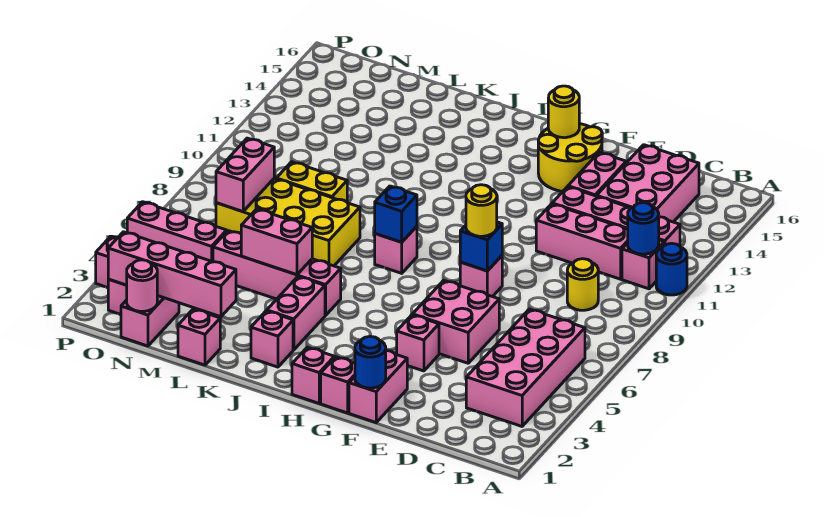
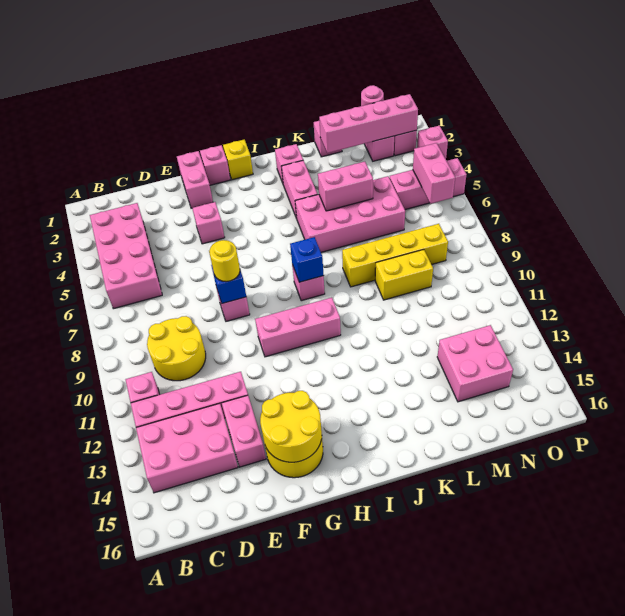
blue 1x1 round brick [656,243,687,295] -> none
blue 1x1 round brick [628,203,659,254] -> none
yellow 1x1 round brick [567,259,598,310] -> yellow 2x2 round brick [147,316,206,381]
pink 1x3 brick [536,204,628,279] -> pink 1x3 brick moved to [255,298,341,357]
pink 2x3 brick [597,145,699,222] -> pink 2x3 brick turned to [136,403,238,493]
pink 2x2 brick [413,280,499,363] -> pink 2x2 brick moved to [437,325,513,402]
blue 1x1 round brick [355,336,386,388] -> none
yellow 1x1 round brick [548,86,579,138] -> yellow 2x2 round brick [260,391,322,462]
pink 1x1 brick [292,347,334,403] -> yellow 1x1 brick [223,140,253,180]
pink 1x4 brick [213,231,341,315] -> pink 2x4 brick [295,176,405,252]
yellow 2x4 brick [216,178,360,266] -> yellow 1x4 brick [342,224,448,287]
pink 1x2 brick [216,138,274,212] -> pink 1x2 brick moved to [413,143,455,204]

